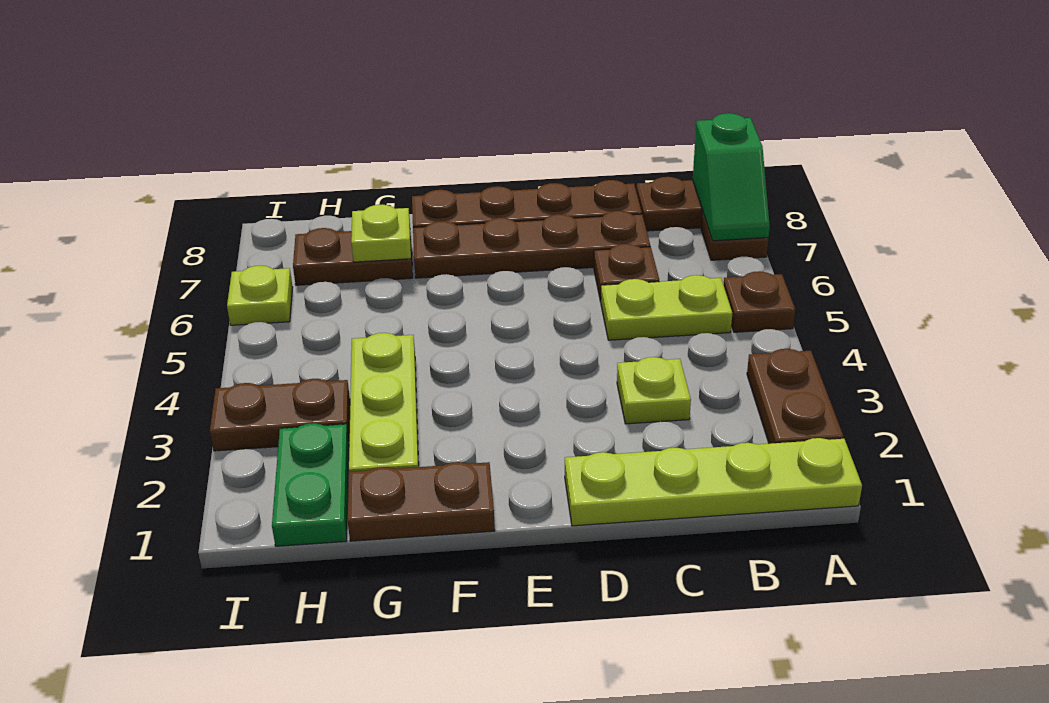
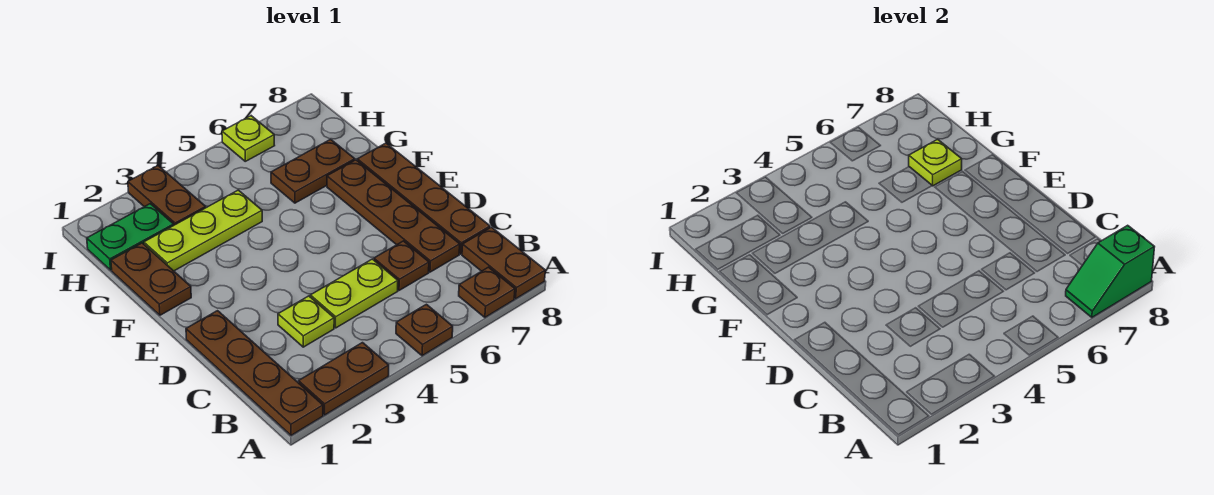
lime 1x4 plate [565,438,862,526] -> brown 1x4 plate [186,311,323,435]
lime 1x2 plate [601,275,732,340] -> lime 1x2 plate turned to [310,259,398,328]
brown 1x2 plate [293,228,413,285] -> brown 1x2 plate turned to [271,139,355,203]

